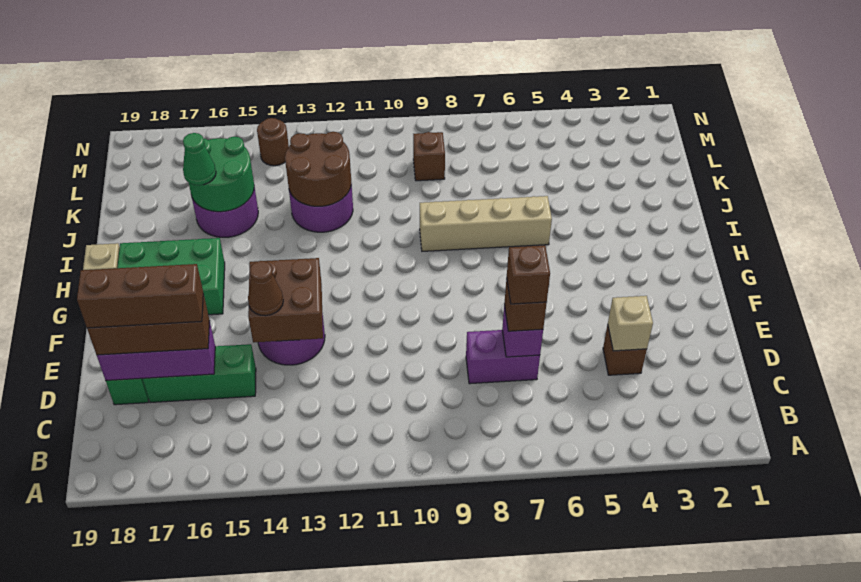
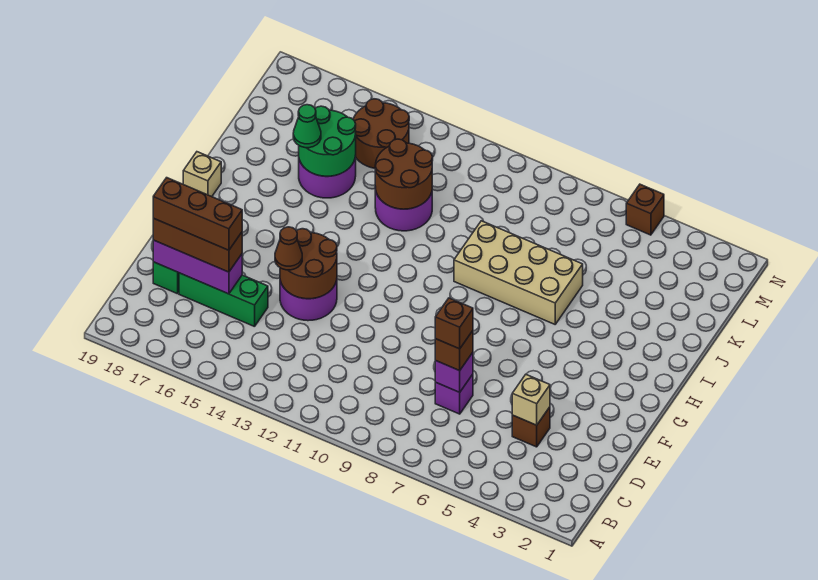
purple 1x2 brick [466,330,540,384] -> purple 1x1 brick [435,374,473,414]
brown 2x2 brick [248,258,323,342] -> brown 2x2 round brick [280,229,337,299]
green 2x3 brick [117,238,225,315] -> none
tan 1x4 brick [420,196,552,251] -> tan 2x4 brick [454,221,583,324]
brown 1x1 brick [413,132,445,181] -> brown 1x1 brick moved to [626,184,664,235]
brown 1x1 round brick [257,118,289,166] -> brown 2x2 round brick [353,99,409,168]

